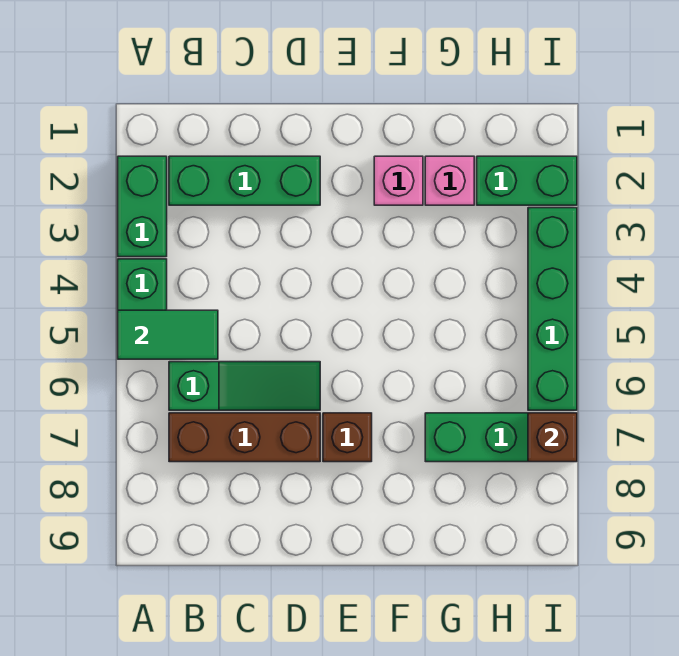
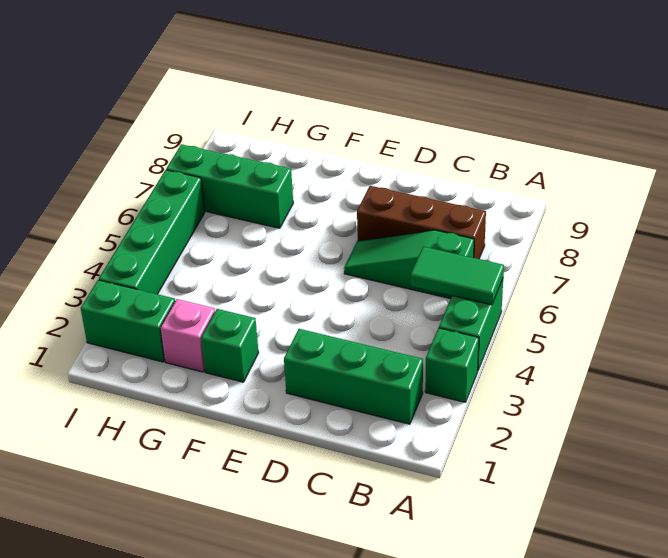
green 1x2 brick [118,156,167,257] -> green 1x1 brick [425,328,479,402]
brown 1x1 brick [323,413,372,462] -> none
pink 1x1 brick [374,156,423,205] -> green 1x1 brick [201,309,259,382]
brown 1x1 brick [528,413,577,462] -> none

